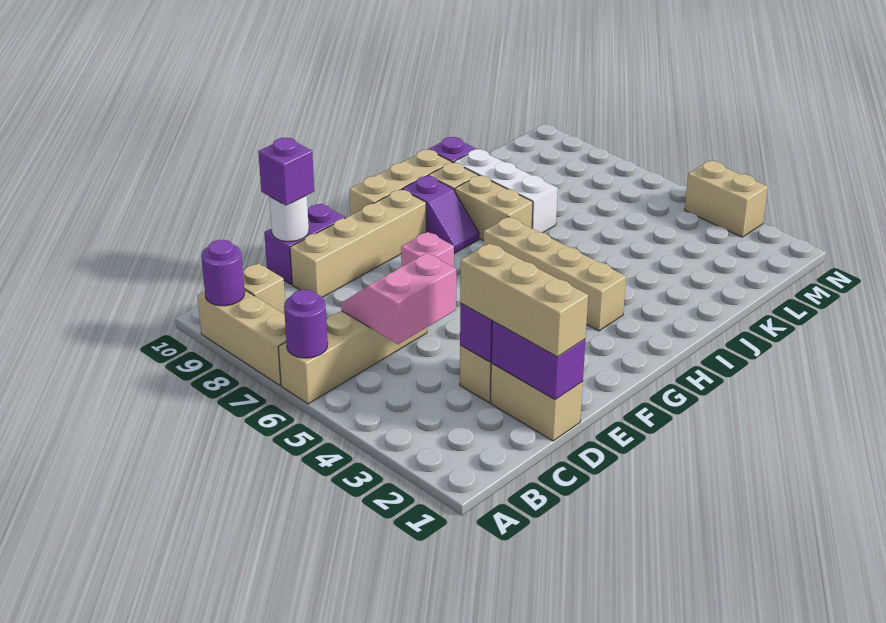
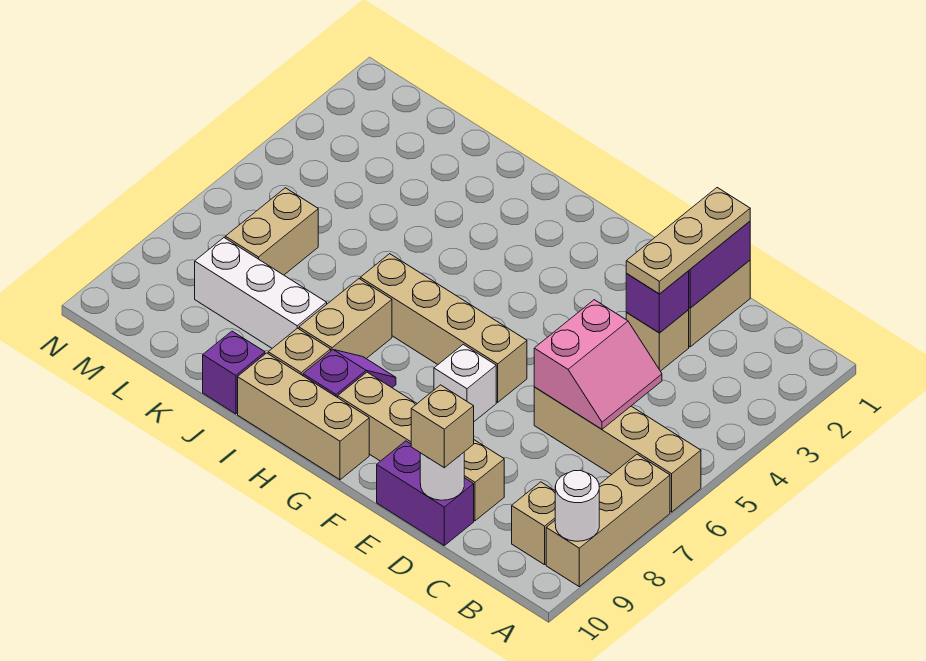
purple 1x1 round brick [284,290,328,358] -> none
purple 1x1 round brick [201,240,245,306] -> white 1x1 round brick [555,470,599,541]
pink 2x2 slope [341,253,456,344] -> pink 2x2 slope turned to [534,300,662,429]
tan 1x3 brick [460,243,588,357] -> tan 1x3 plate [626,188,750,294]
purple 1x1 brick [258,138,314,205] -> tan 1x1 brick [411,385,474,468]
pink 1x1 brick [401,232,454,267] -> white 1x1 brick [434,344,496,421]
tan 1x4 brick [483,217,626,331] -> tan 1x4 brick turned to [360,254,527,402]
white 1x3 brick [454,149,558,233] -> white 1x3 brick turned to [195,238,327,348]
tan 1x2 brick [685,161,768,237] -> tan 1x2 brick moved to [225,188,318,275]

